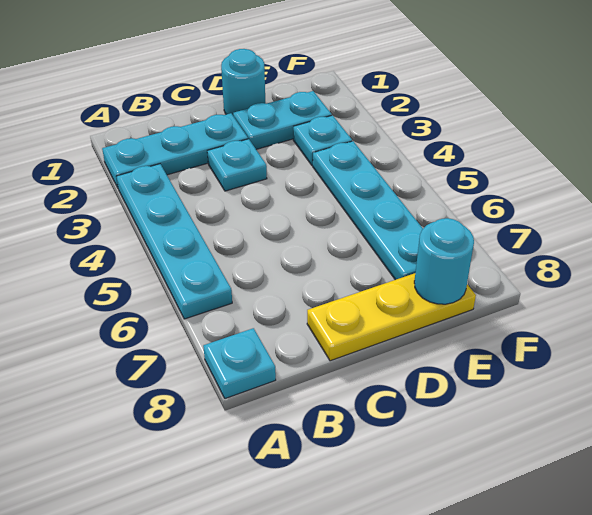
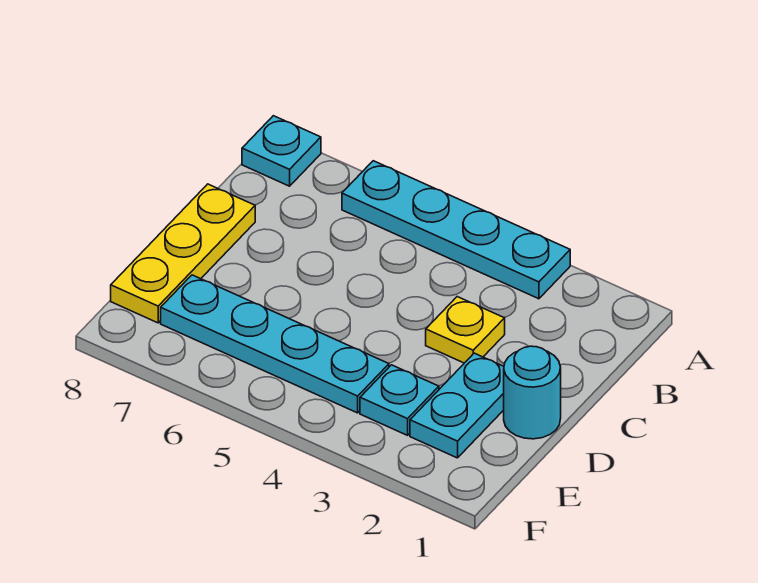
cyan 1x3 plate [102,113,248,188] -> none
cyan 1x1 plate [207,139,267,191] -> yellow 1x1 plate [426,297,505,363]
cyan 1x1 round brick [414,218,474,304] -> none

